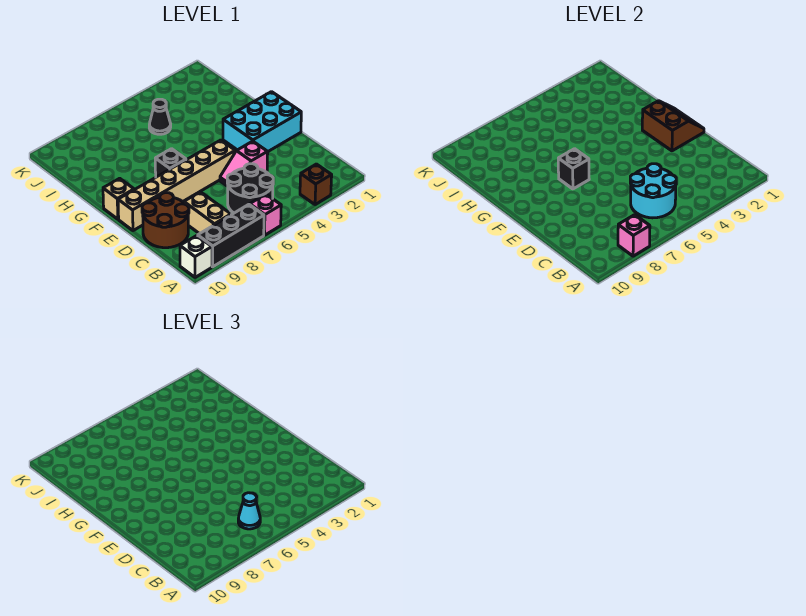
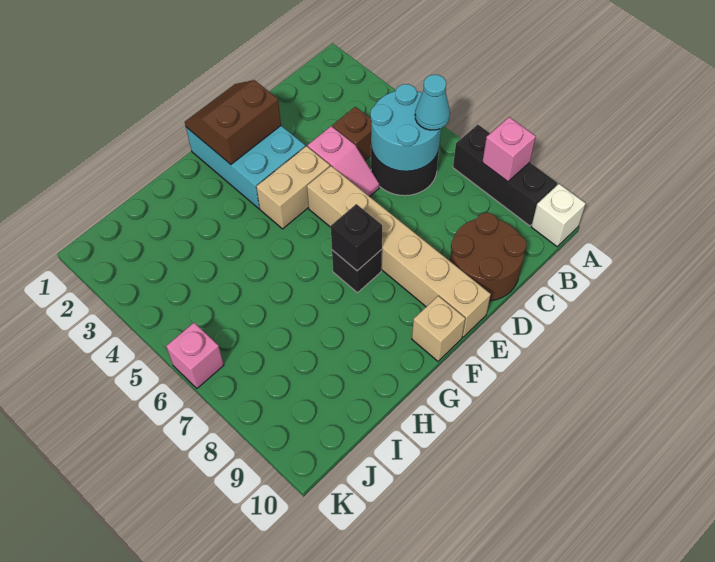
brown 1x1 brick [300,164,332,205] -> brown 1x1 brick moved to [332,107,371,160]
pink 1x1 brick [250,194,281,235] -> pink 1x1 brick moved to [166,323,224,388]
tan 1x2 brick [184,192,231,234] -> tan 1x2 brick moved to [256,146,330,229]
black 1x1 cone [149,99,171,134] -> none

